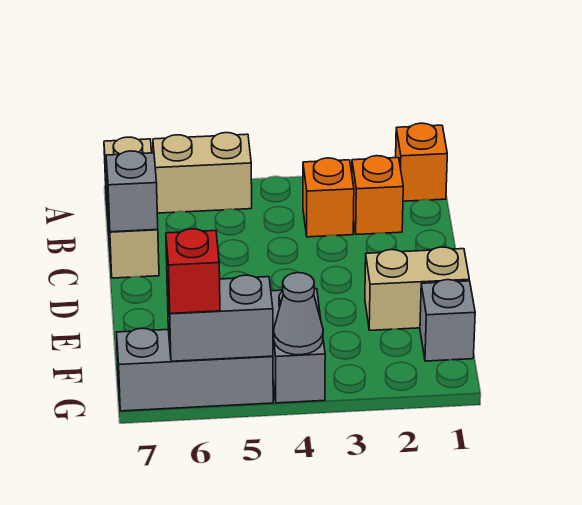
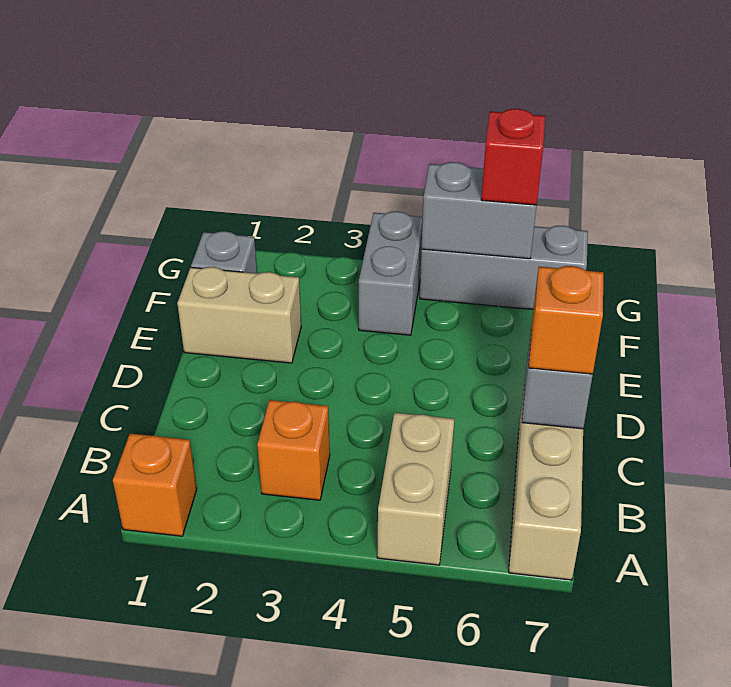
tan 1x2 brick [153,133,252,213] -> tan 1x2 brick turned to [377,413,454,565]
orange 1x1 brick [352,156,403,235] -> orange 1x1 brick moved to [529,266,603,375]
grey 1x1 cone [274,273,323,355] -> none

